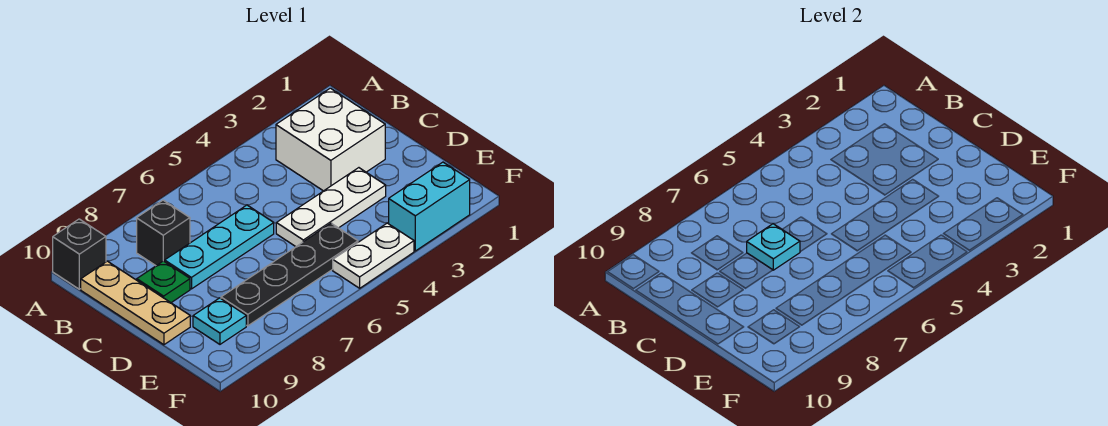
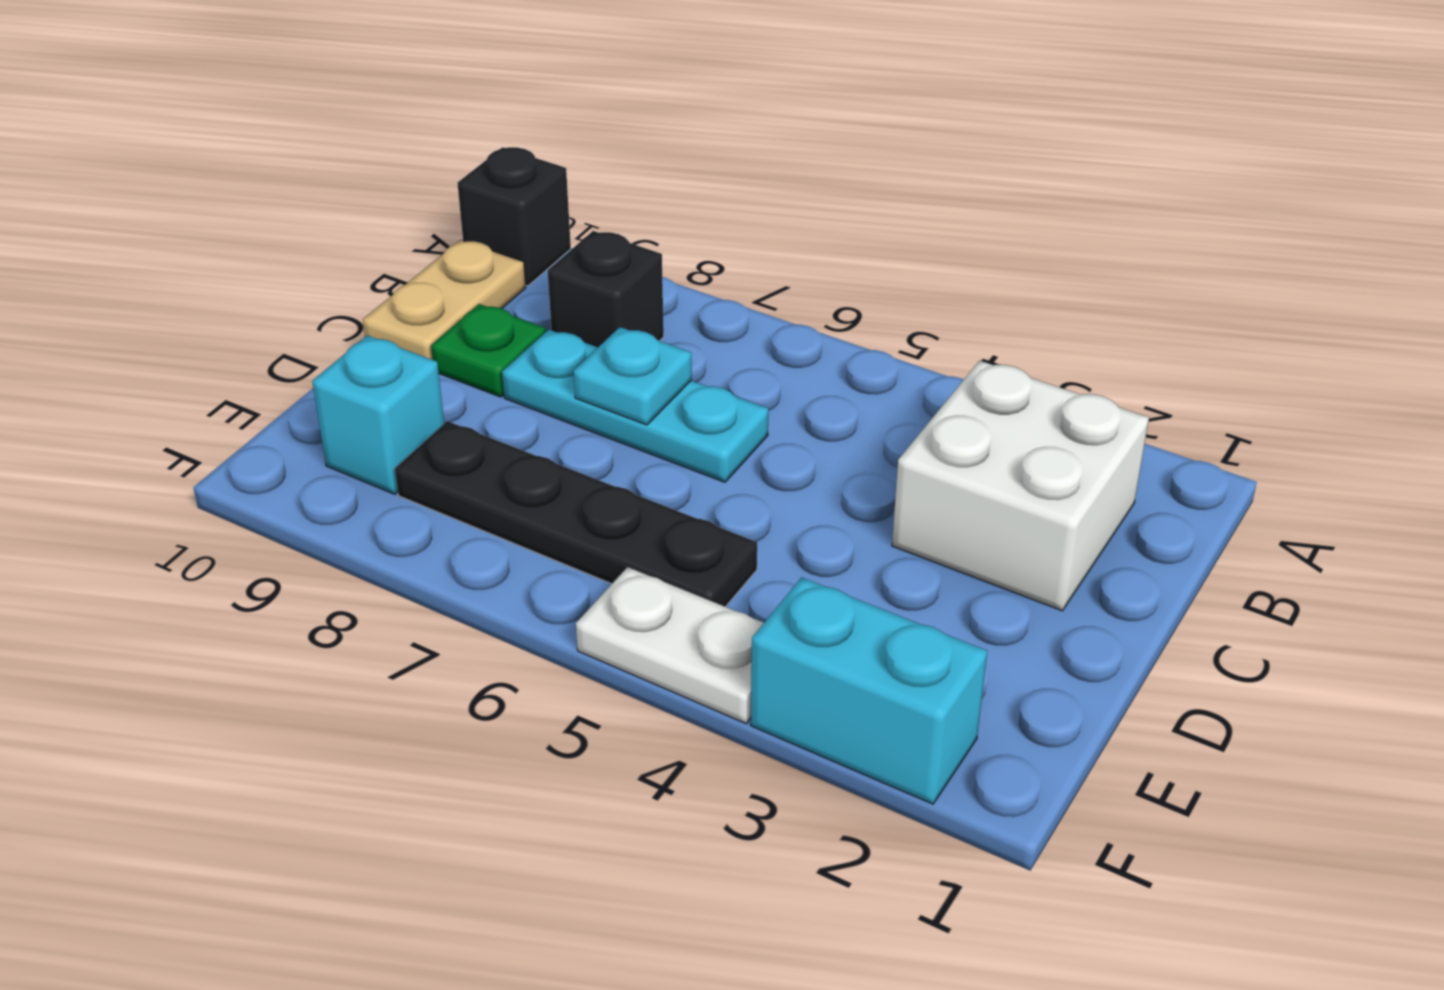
tan 1x3 plate [81,261,190,345] -> tan 1x2 plate [363,240,526,360]
white 1x3 plate [276,168,386,247] -> none
cyan 1x1 plate [193,298,246,344] -> cyan 1x1 brick [312,335,444,494]

